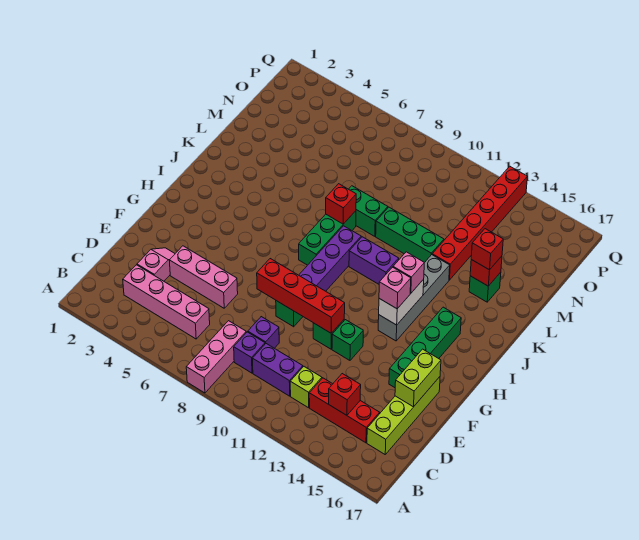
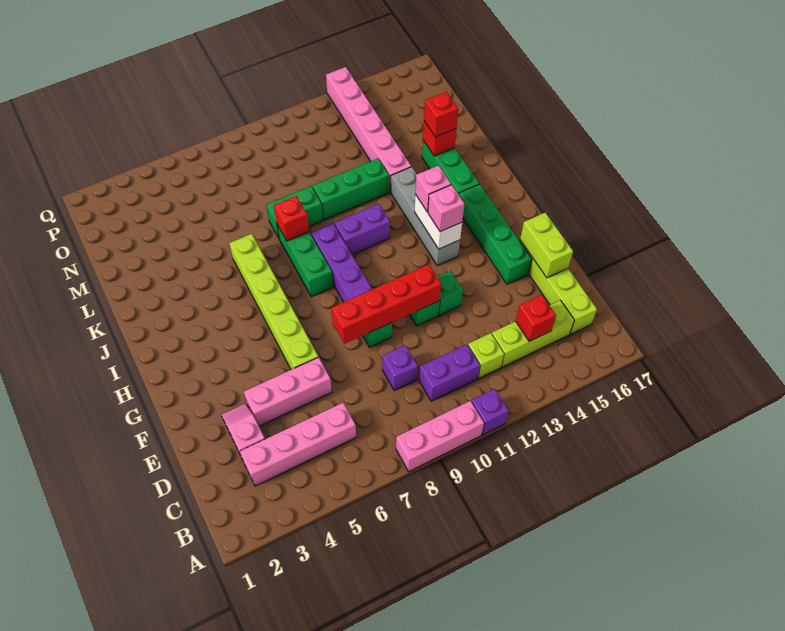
pink 1x3 brick [186,321,246,393] -> pink 1x3 brick turned to [396,401,484,471]
purple 1x1 brick [234,332,265,373] -> purple 1x1 brick moved to [471,389,509,435]
red 1x3 brick [309,378,380,443] -> lime 1x3 brick [492,300,574,367]
none -> lime 1x6 brick [229,234,318,370]
red 1x6 brick [432,166,527,280] -> pink 1x6 brick [326,67,411,192]
green 1x1 brick [469,272,501,302] -> green 1x3 brick [422,141,479,195]

